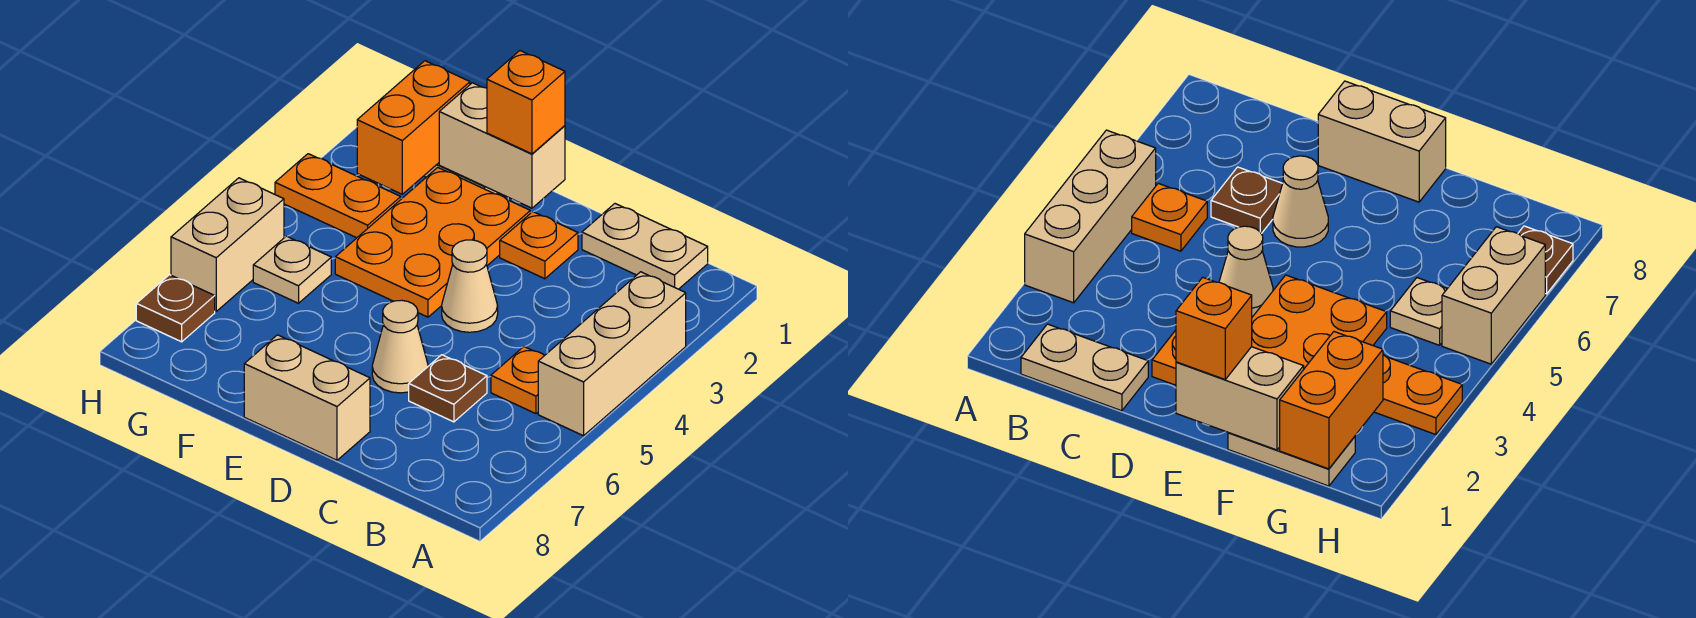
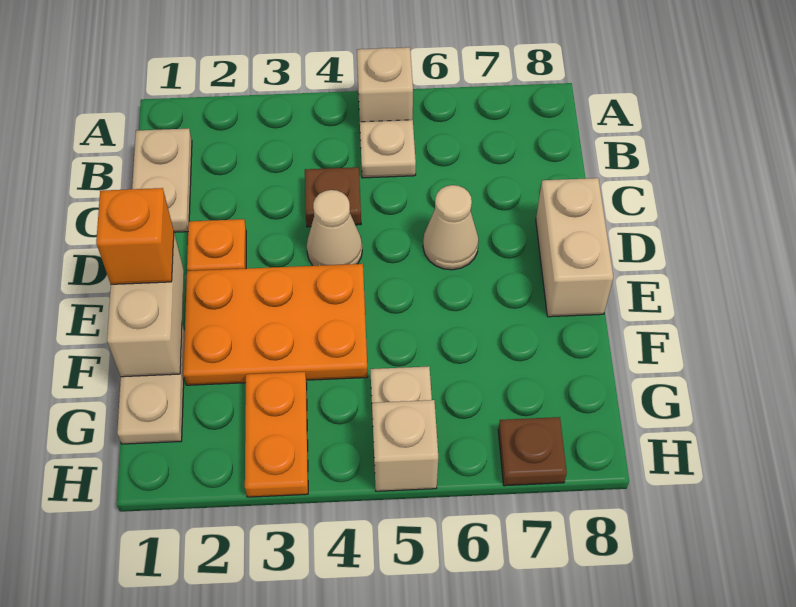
tan 1x3 brick [538,272,686,436] -> tan 1x1 brick [357,47,413,122]
orange 1x1 plate [491,347,544,414] -> tan 1x1 plate [360,120,416,178]
brown 1x1 plate [409,355,487,422] -> brown 1x1 plate moved to [305,167,361,227]
orange 1x2 brick [357,61,470,194] -> none
tan 1x2 brick [171,178,284,311] -> tan 1x1 brick [372,400,438,491]

